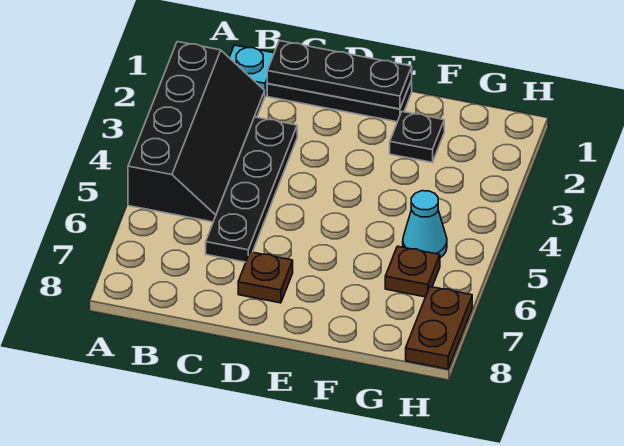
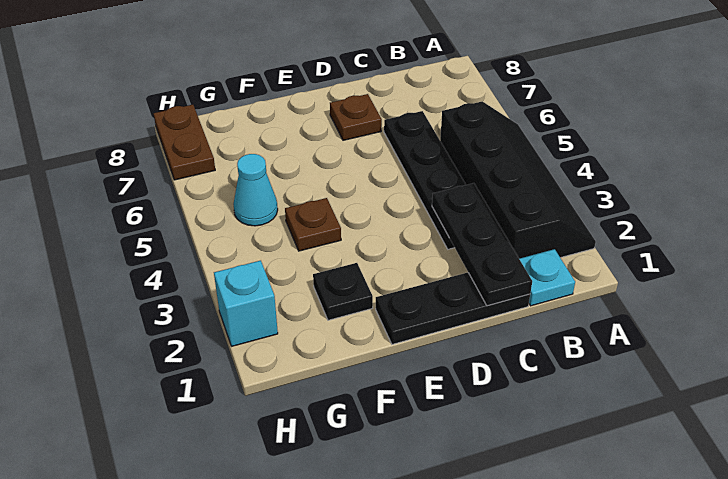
black 2x4 slope [128,42,265,222] -> black 2x4 slope turned to [440,101,596,259]
black 1x3 plate [267,41,412,109] -> black 1x3 plate turned to [432,183,532,306]
brown 1x1 plate [385,246,440,297] -> brown 1x1 plate moved to [285,198,341,251]
none -> cyan 1x1 brick [214,261,278,346]

